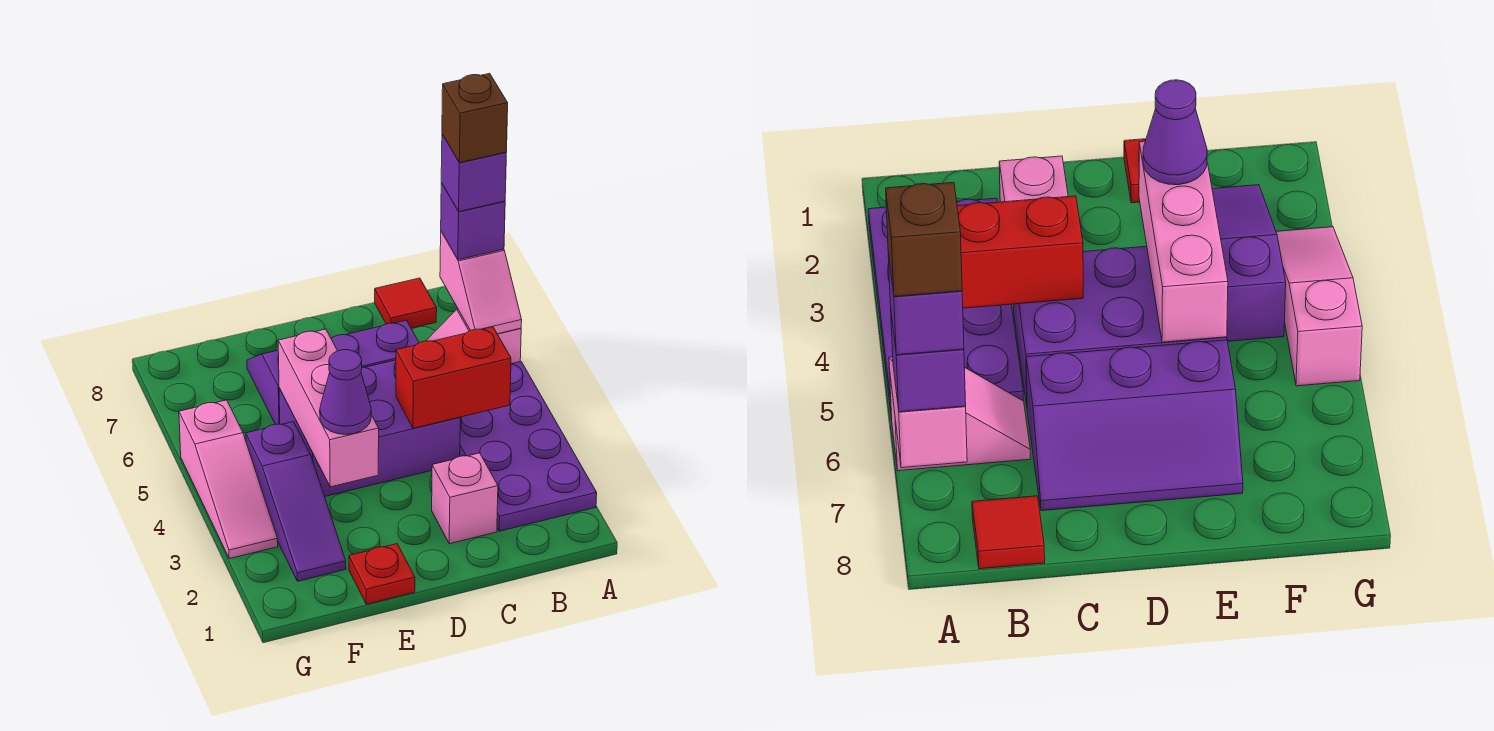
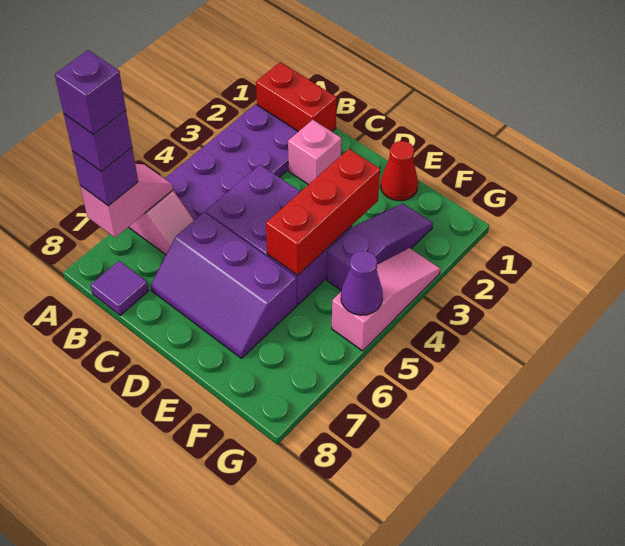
brown 1x1 brick [442,73,508,163] -> purple 1x1 brick [55,50,126,135]
red 1x2 brick [396,327,511,428] -> red 1x2 brick moved to [256,62,337,132]
red 1x1 tile [375,278,437,328] -> purple 1x1 tile [91,261,149,315]
red 1x1 plate [349,544,415,604] -> red 1x1 cone [381,141,418,201]
pink 1x3 brick [278,329,379,487] -> red 1x3 brick [266,149,380,275]
purple 1x1 cone [320,350,371,434] -> purple 1x1 cone moved to [341,251,383,315]

